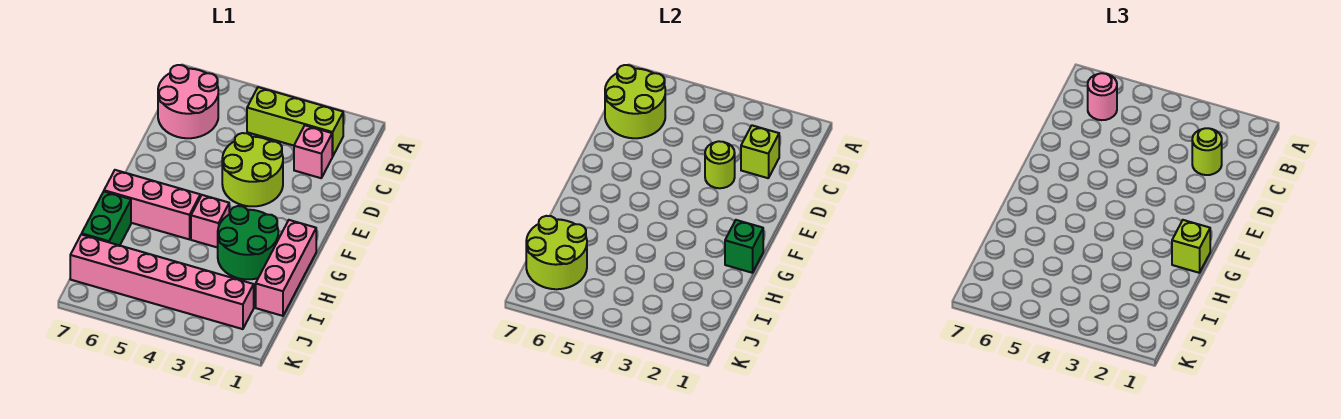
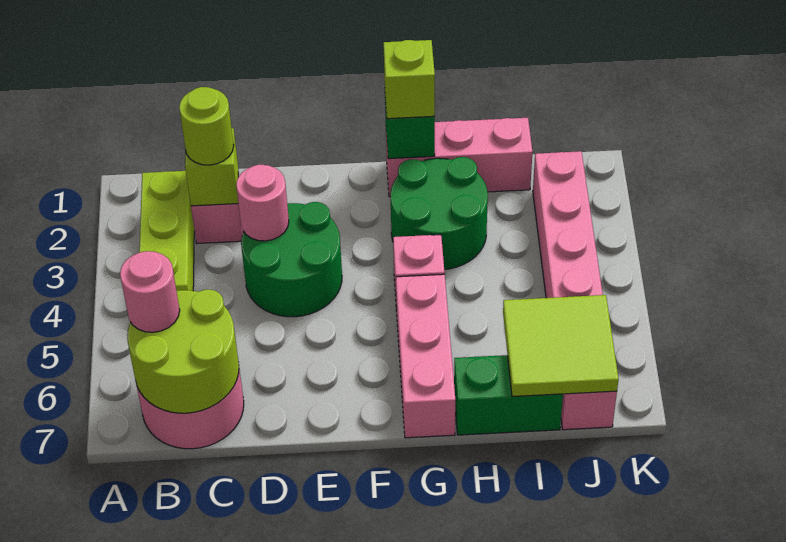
lime 2x2 round brick [222,133,283,206] -> green 2x2 round brick [241,202,342,317]
lime 1x1 round brick [705,141,735,188] -> pink 1x1 round brick [236,165,289,241]
lime 2x2 round brick [526,216,587,289] -> lime 2x2 tile [503,295,619,397]

